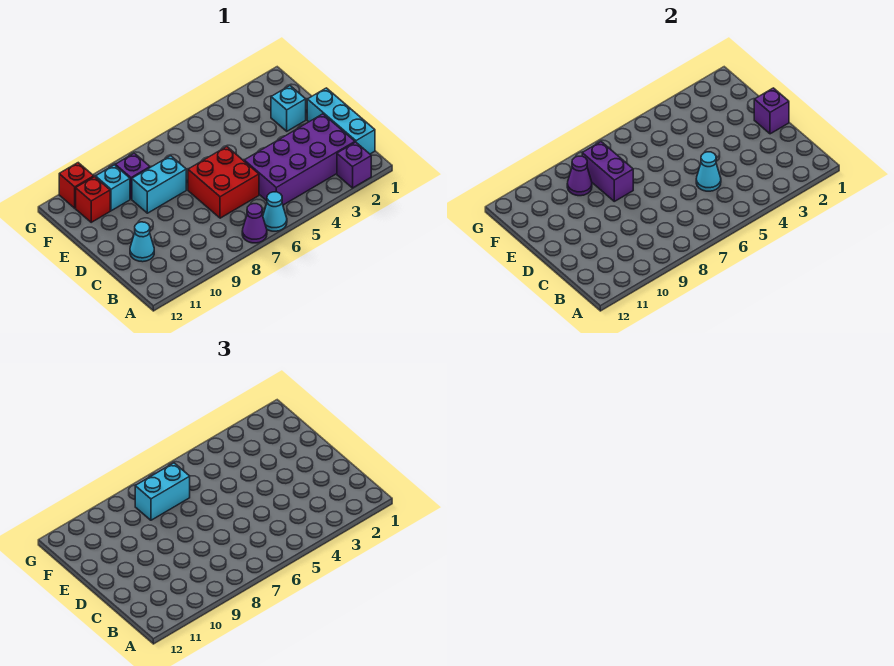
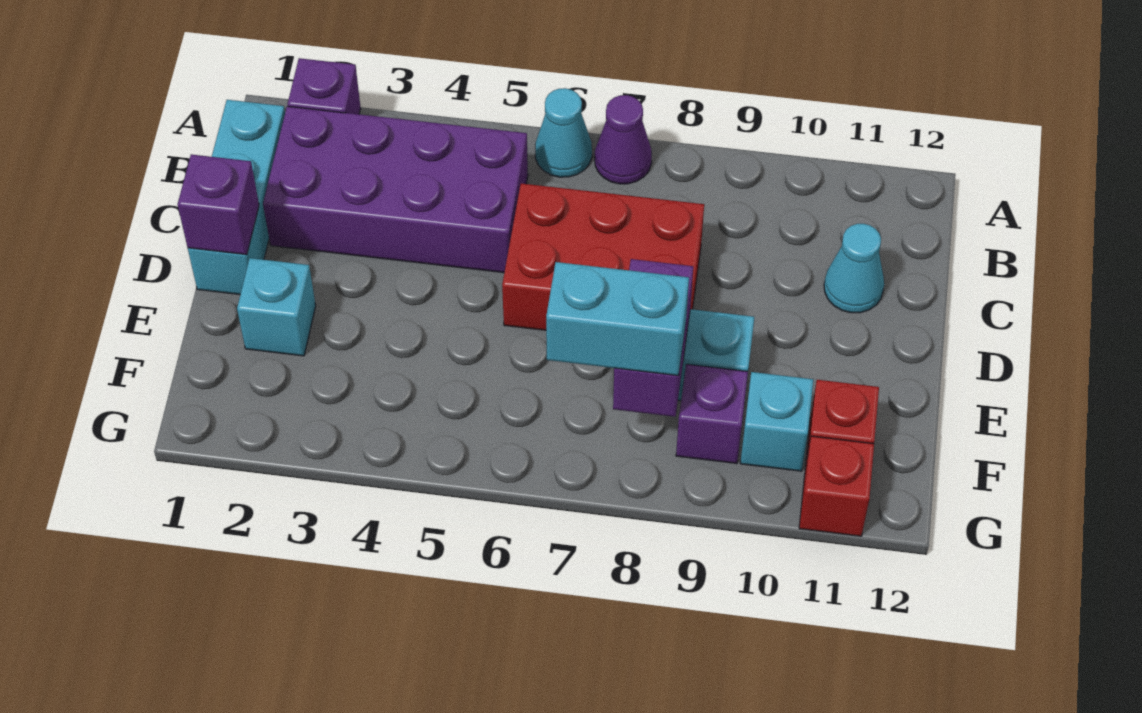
cyan 1x1 cone [696,152,721,191] -> none
red 2x2 brick [188,147,259,218] -> red 2x3 brick [502,184,704,330]
purple 1x1 cone [567,156,592,196] -> none

